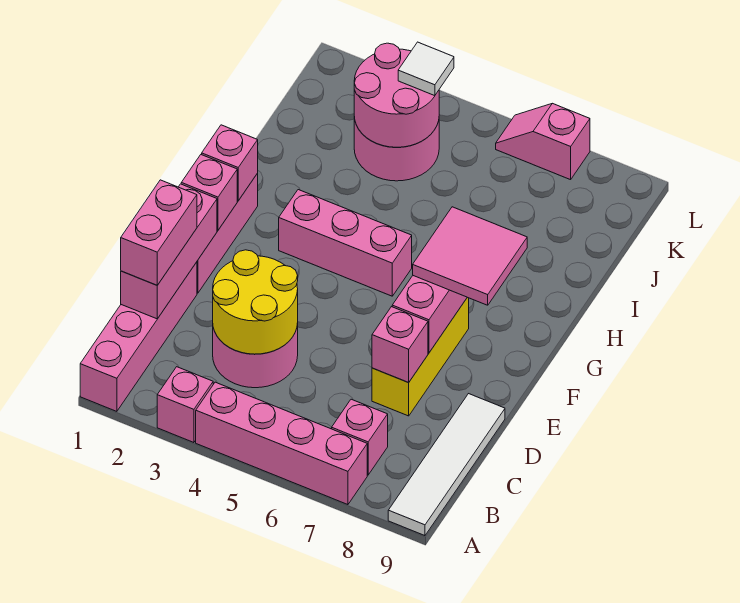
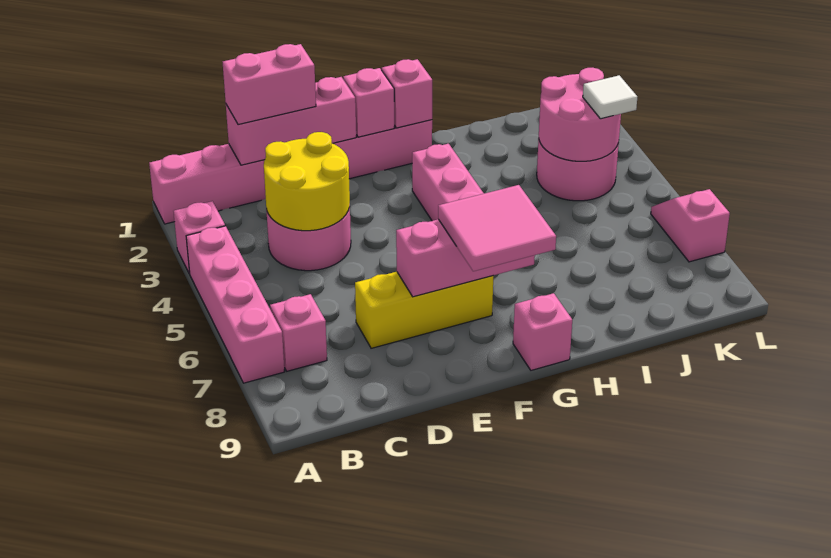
white 1x4 tile [388,394,505,536] -> none
pink 1x1 brick [372,307,428,383] -> pink 1x1 brick moved to [513,293,572,370]

